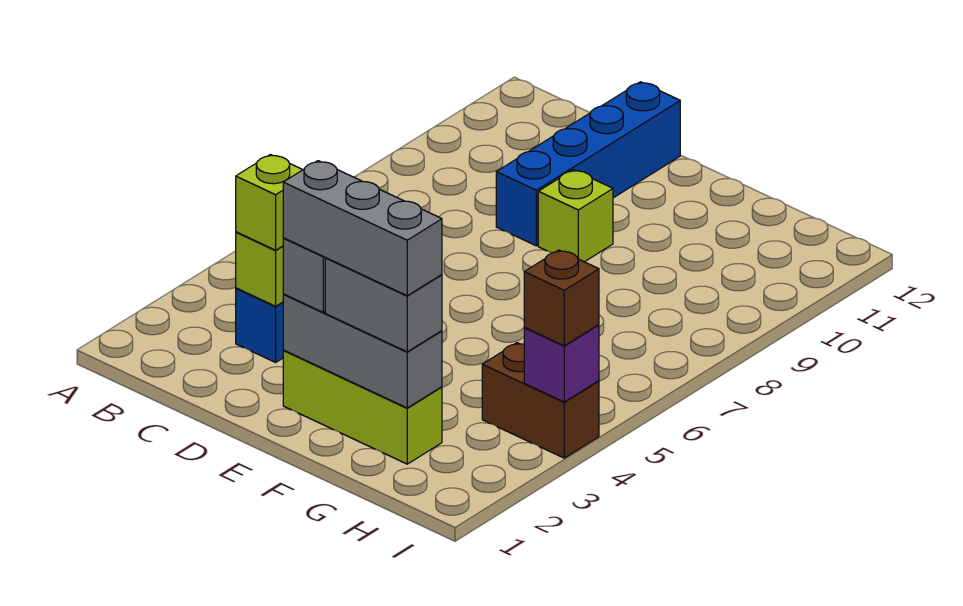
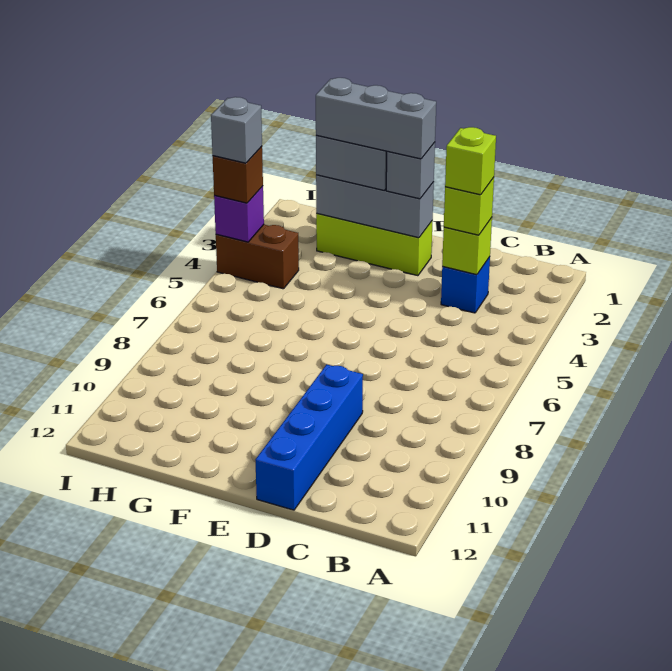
lime 1x1 brick [538,170,613,262] -> lime 1x1 brick moved to [445,127,496,195]
none -> grey 1x1 brick [211,97,262,163]

